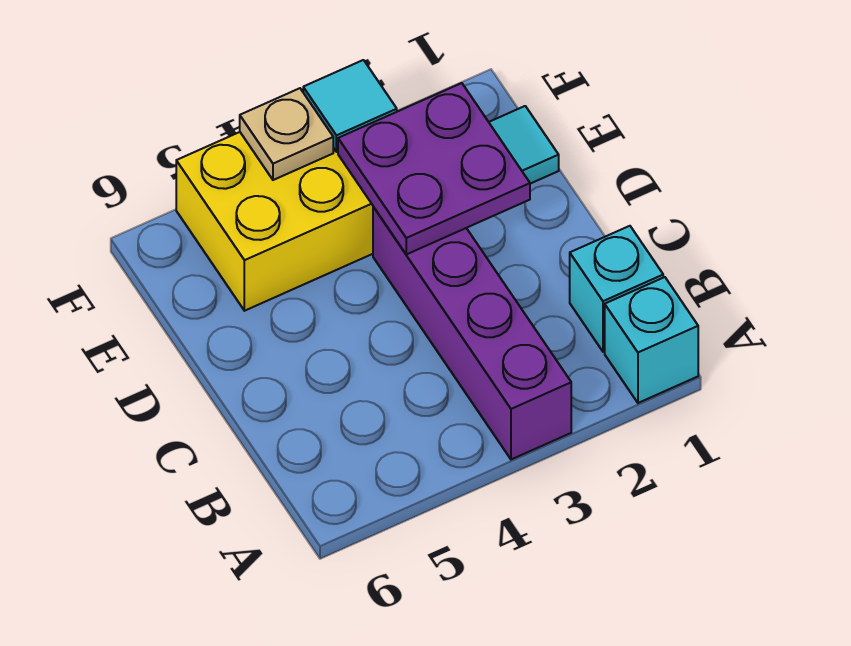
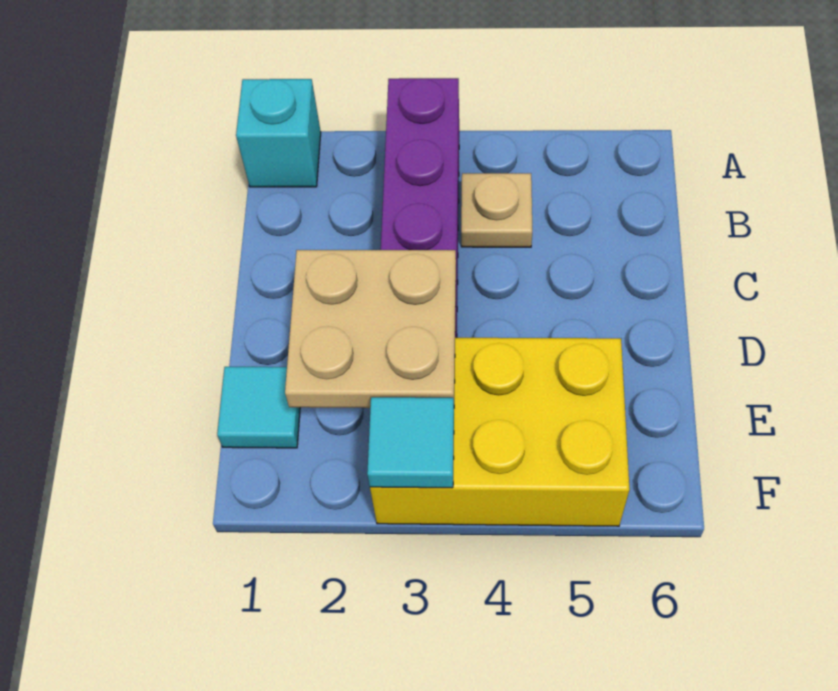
cyan 1x1 brick [570,226,663,352] -> none
purple 2x2 plate [338,83,530,254] -> tan 2x2 plate [285,250,456,408]
tan 1x1 plate [240,88,333,180] -> tan 1x1 plate moved to [461,173,532,247]

